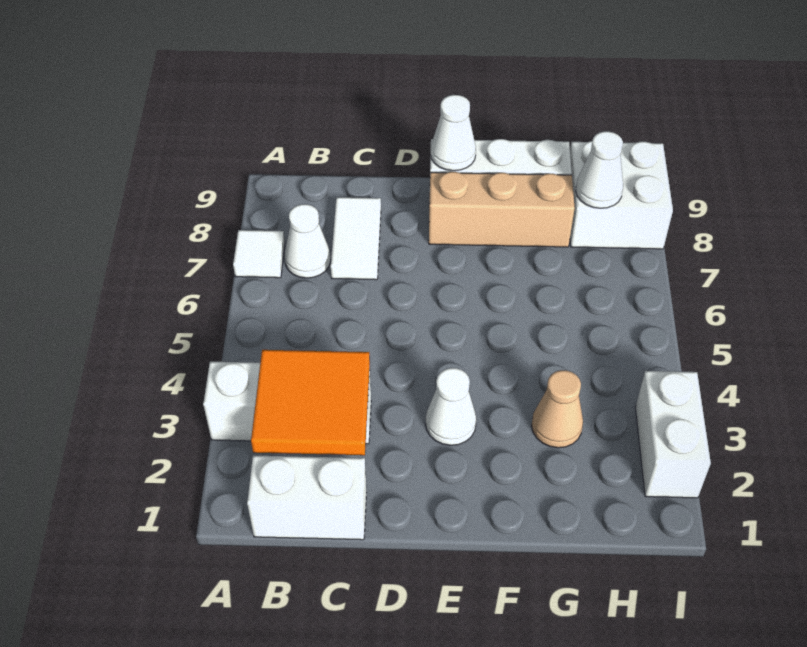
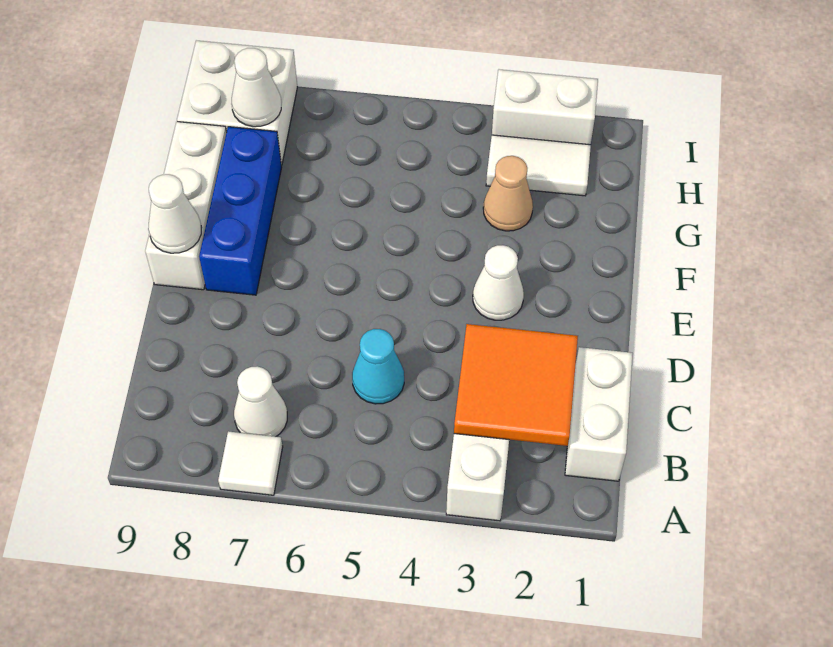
none -> cyan 1x1 cone [352,329,404,404]
white 1x2 tile [331,197,381,280] -> white 1x2 tile moved to [486,135,591,196]
tan 1x3 brick [429,172,575,247] -> blue 1x3 brick [199,127,282,295]

